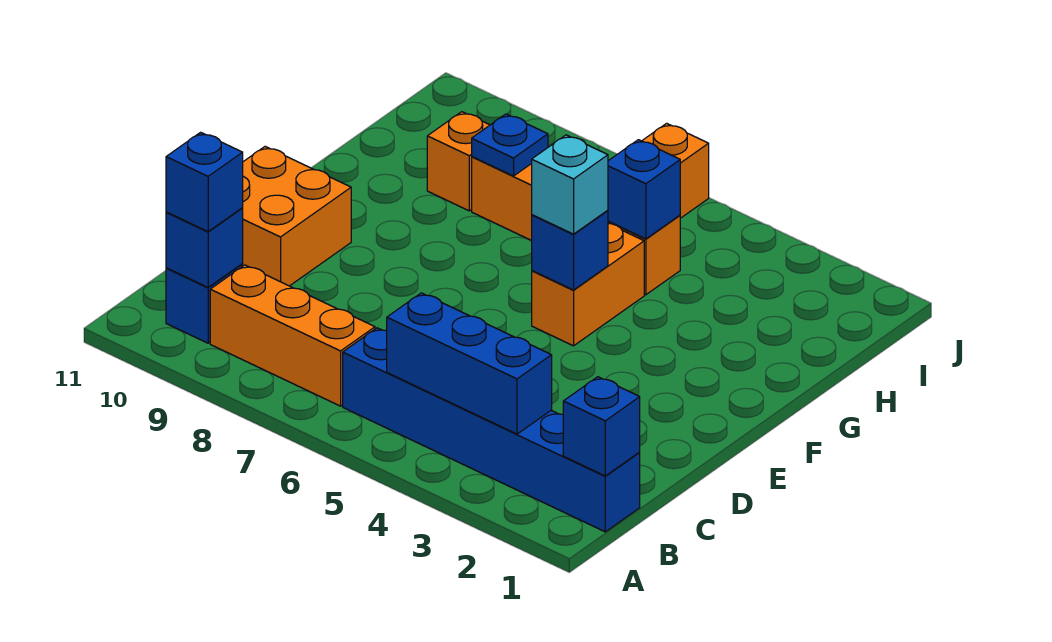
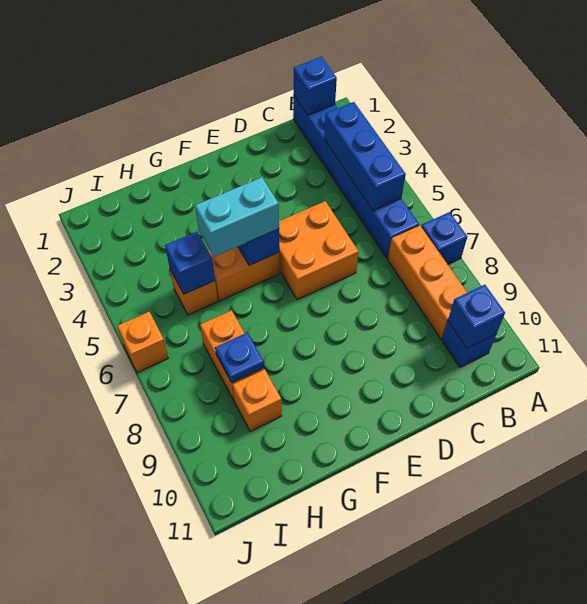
blue 1x1 brick [166,132,243,231] -> blue 1x1 brick moved to [421,212,467,264]
orange 2x2 brick [242,147,351,286] -> orange 2x2 brick moved to [279,201,358,300]
cyan 1x1 brick [532,135,608,234] -> cyan 1x2 brick [195,177,279,257]

